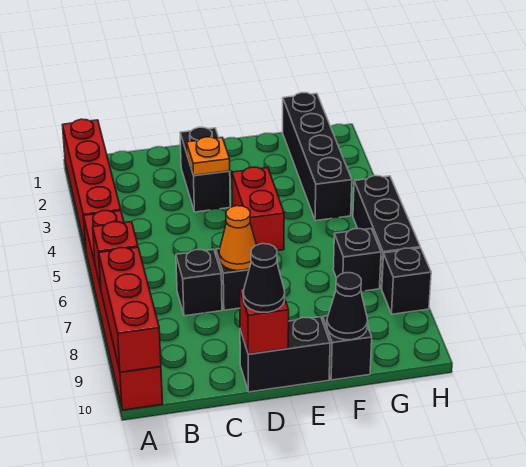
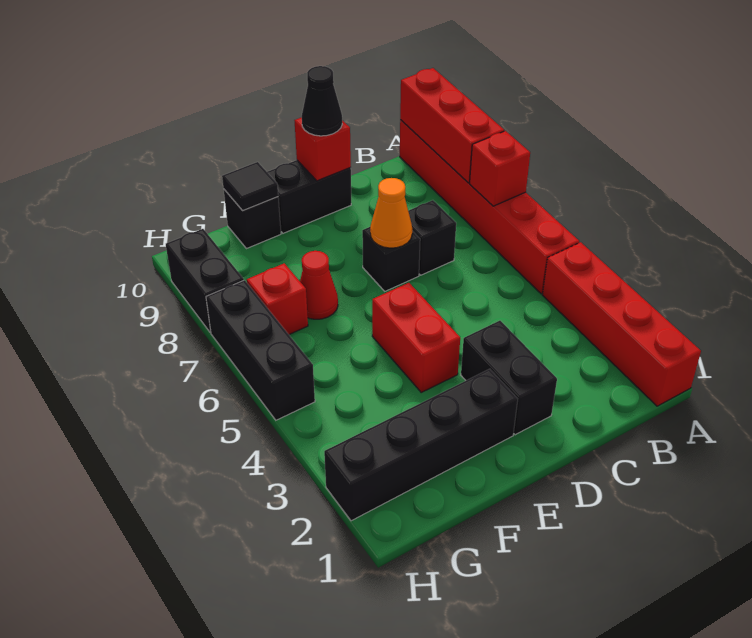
orange 1x1 plate [187,137,230,176] -> none
none -> red 1x1 cone [300,251,338,319]
black 1x1 cone [327,273,368,340] -> black 1x1 tile [222,162,278,211]
black 1x4 brick [283,93,352,221] -> black 1x4 brick turned to [324,369,518,521]
black 1x1 brick [333,229,381,291] -> red 1x1 brick [247,263,308,335]
black 1x1 brick [382,248,431,314] -> black 1x2 brick [166,229,244,333]

